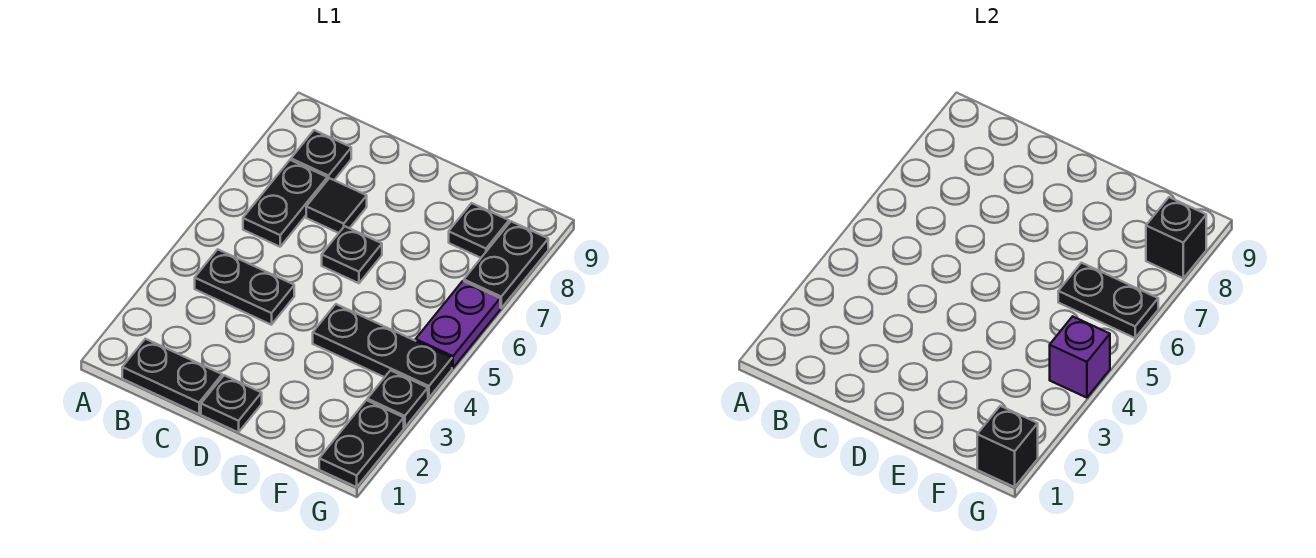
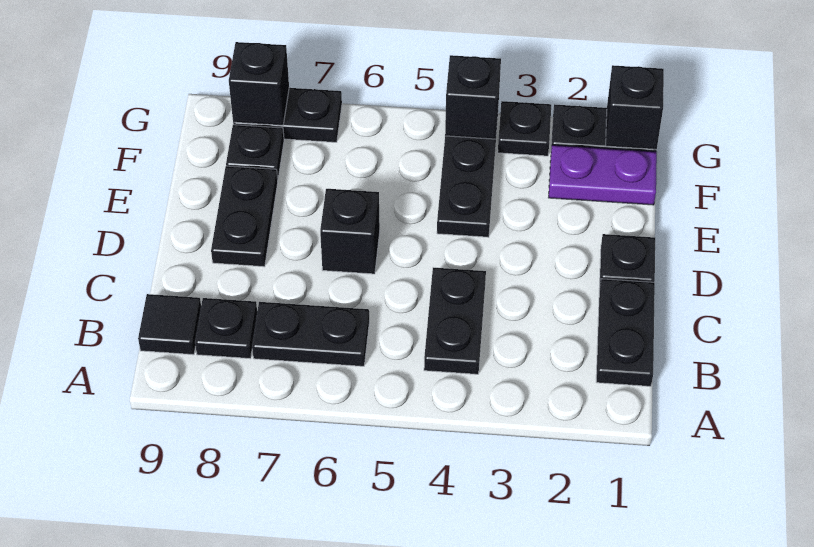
black 1x1 tile [306,178,367,233] -> black 1x1 tile moved to [138,294,201,355]
black 1x1 plate [322,226,382,283] -> black 1x1 brick [320,189,380,274]
black 1x2 plate [1058,263,1158,338] -> black 1x2 plate moved to [211,166,278,267]
purple 1x1 brick [1050,316,1110,398] -> black 1x1 brick [445,55,501,139]
purple 1x2 plate [416,281,500,368] -> purple 1x2 plate moved to [549,145,657,205]

